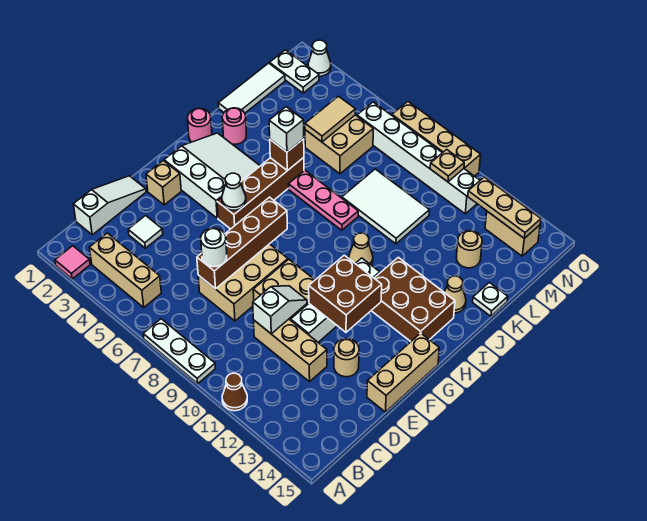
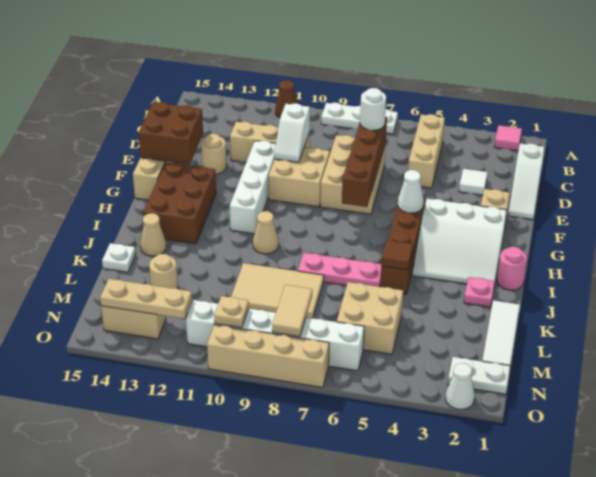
tan 1x3 brick [89,233,161,307] -> tan 1x3 brick turned to [408,114,445,188]
brown 2x2 brick [309,255,382,332] -> brown 2x2 brick moved to [138,102,203,164]
brown 2x3 brick [371,257,455,342] -> brown 2x3 brick turned to [143,162,216,244]
pink 1x1 round brick [222,108,246,144] -> pink 1x1 plate [464,277,495,307]
brown 1x1 brick [270,139,304,171] -> brown 1x1 tile [381,240,413,270]
white 1x1 brick [269,107,304,152] -> none
white 2x3 tile [342,169,429,244] -> tan 2x3 tile [231,263,324,318]
tan 1x2 tile [305,96,356,142] -> tan 1x2 tile moved to [272,285,312,337]

